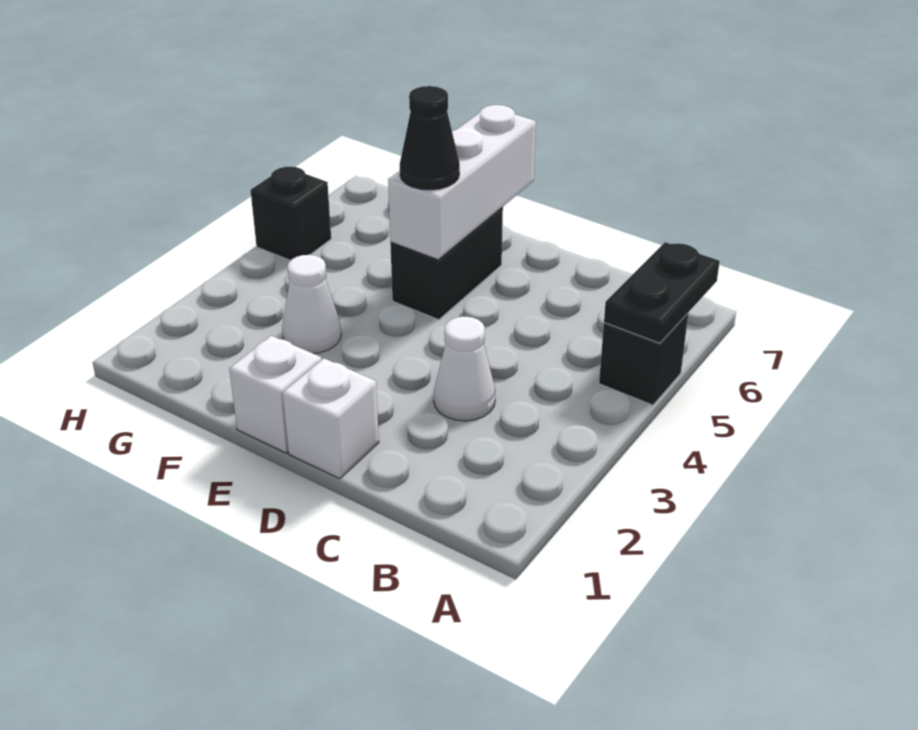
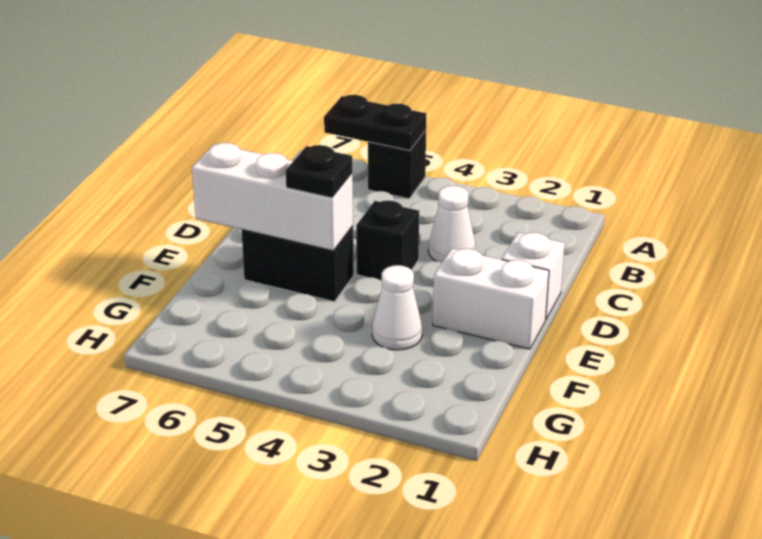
white 1x1 brick [229,336,321,453] -> white 1x2 brick [433,248,549,349]
black 1x1 cone [400,86,460,190] -> black 1x1 plate [286,145,352,198]
black 1x1 brick [250,167,331,261] -> black 1x1 brick moved to [356,201,419,281]

